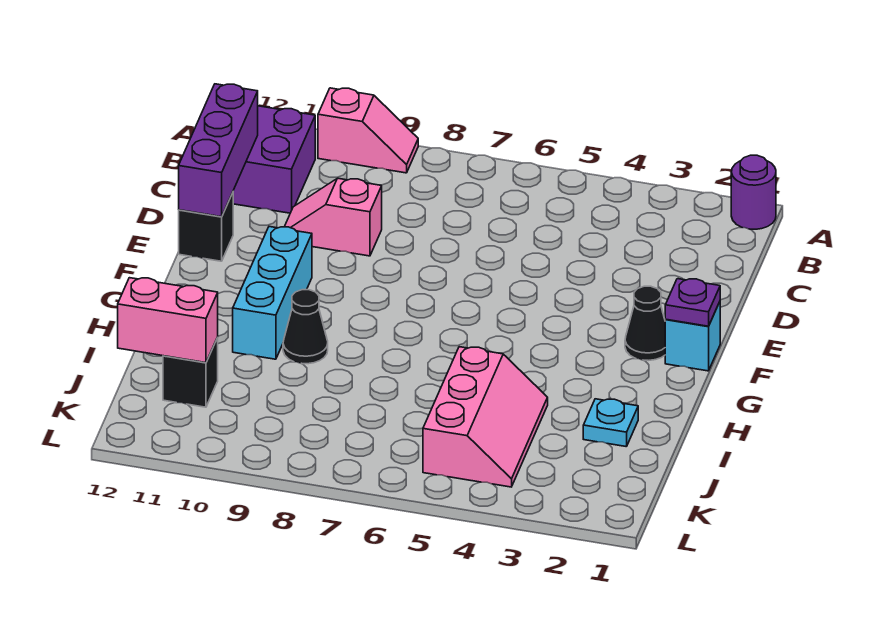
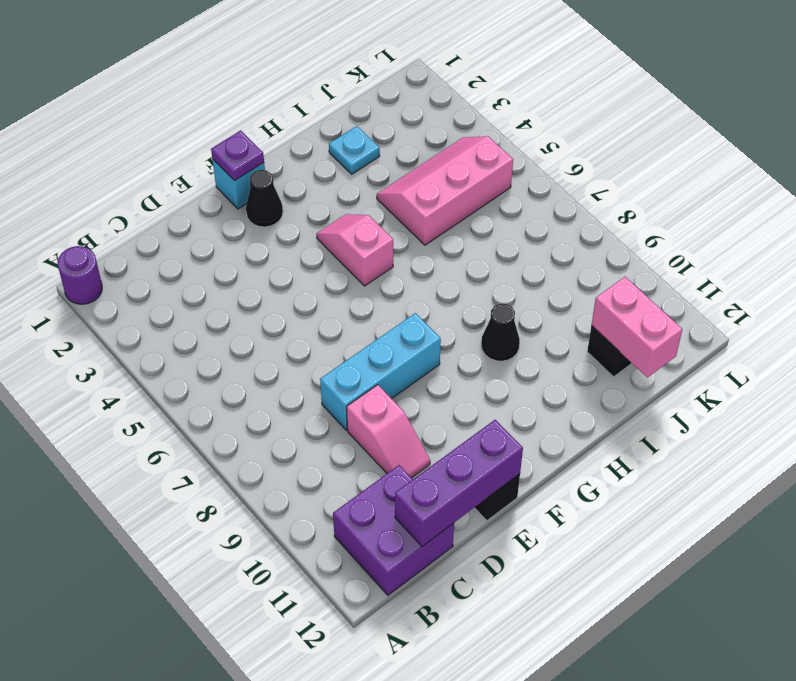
pink 1x2 slope [318,88,418,173] -> pink 1x2 slope moved to [316,214,393,286]
cyan 1x3 brick [233,227,312,359] -> cyan 1x3 brick moved to [320,313,441,430]

